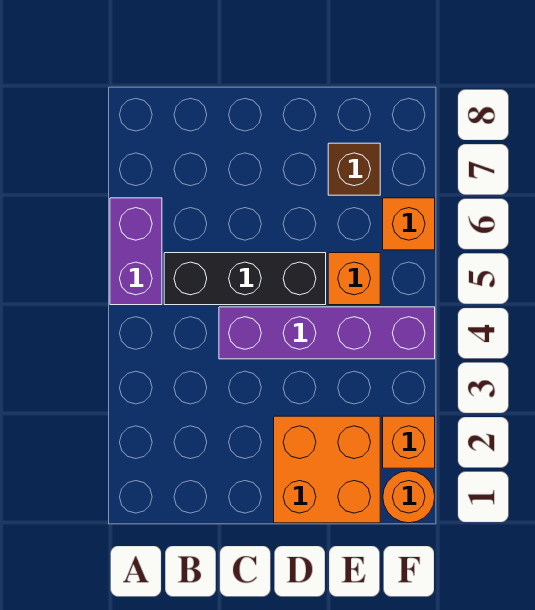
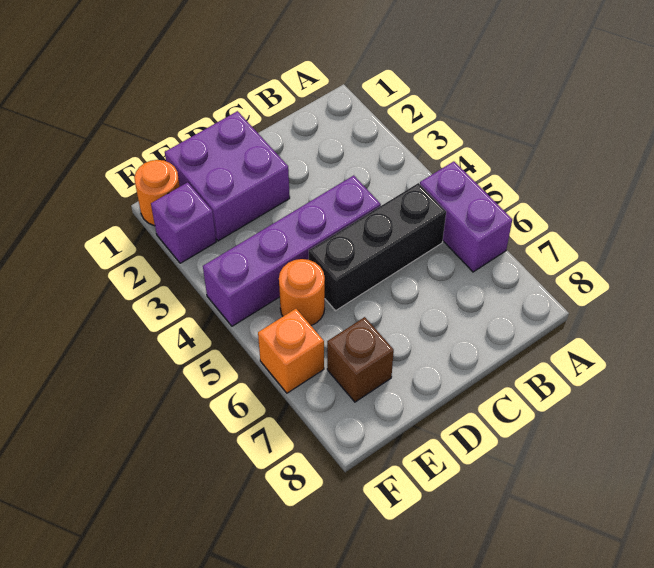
orange 2x2 brick [274,416,380,523] -> purple 2x2 brick [165,111,290,241]
orange 1x1 brick [328,253,380,305] -> orange 1x1 round brick [279,259,325,325]
orange 1x1 brick [383,416,435,468] -> purple 1x1 brick [151,182,216,263]

